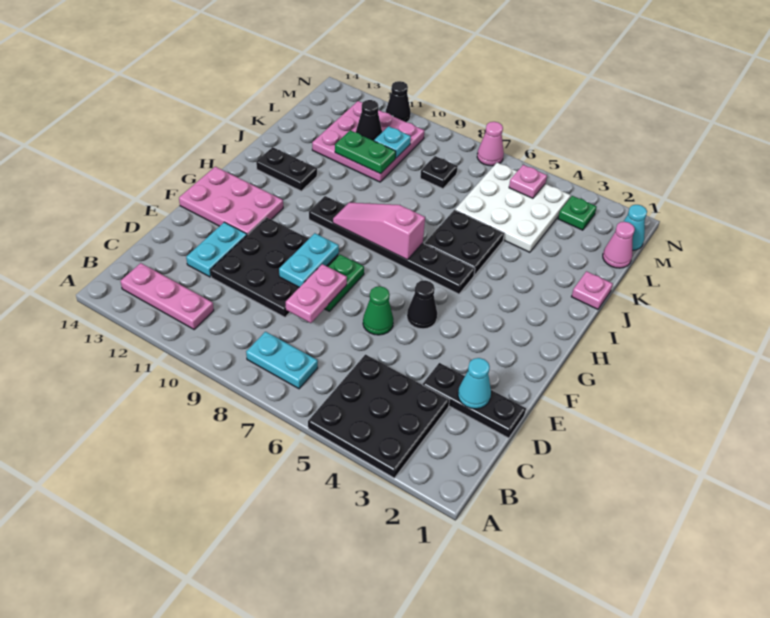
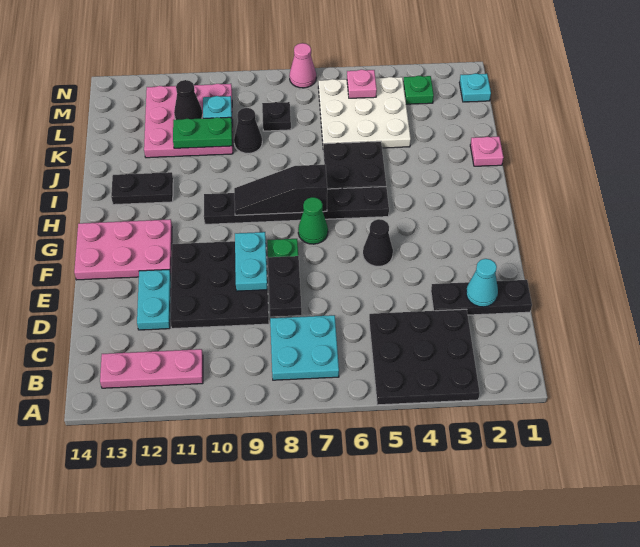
cyan 1x2 plate [246,332,318,389] -> cyan 2x2 plate [270,315,339,380]
pink 1x2 plate [286,264,347,323] -> black 1x2 plate [268,256,302,317]
green 1x1 cone [363,286,393,335] -> green 1x1 cone moved to [298,197,328,244]
pink 1x3 slope [333,202,425,260] -> black 1x3 slope [234,165,327,215]
pink 1x1 cone [603,222,635,268] -> none
cyan 1x1 cone [624,205,647,250] -> cyan 1x1 plate [459,73,491,102]
black 1x1 cone [386,81,411,122] -> black 1x1 cone moved to [234,108,262,153]

